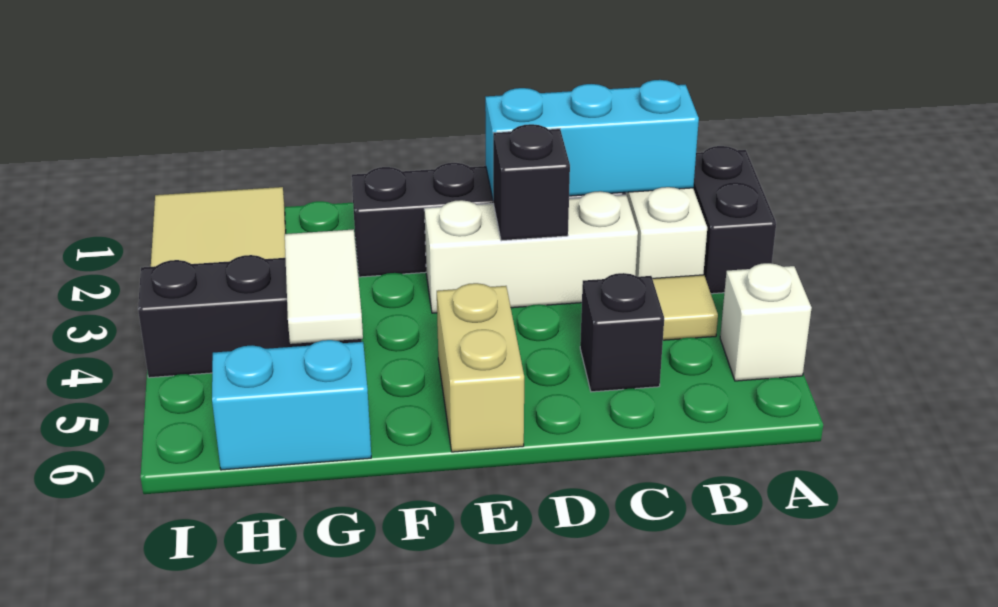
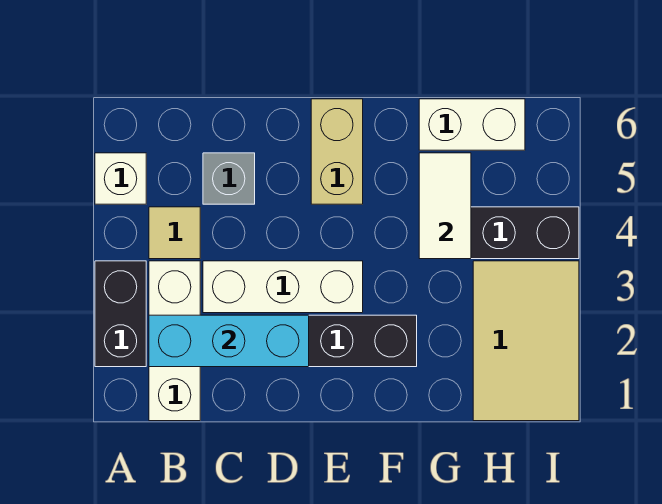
black 1x1 brick [580,273,664,392] -> grey 1x1 brick [203,153,255,204]
black 1x1 brick [493,124,570,241] -> none
cyan 1x2 brick [212,340,371,470] -> white 1x2 brick [419,99,525,150]

